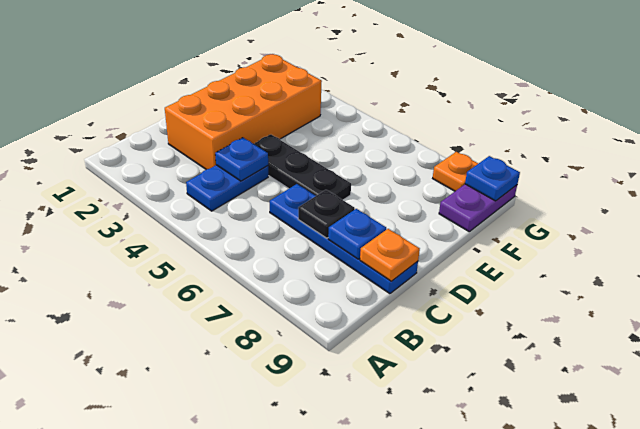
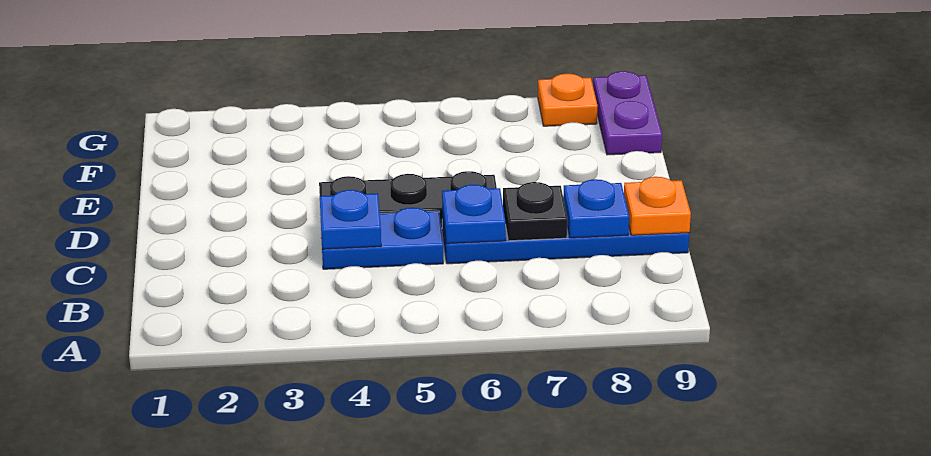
blue 1x2 plate [186,165,268,211] -> blue 1x2 plate turned to [322,208,443,269]
orange 2x4 brick [165,54,322,170] -> none
blue 1x1 plate [465,156,520,201] -> blue 1x1 plate moved to [442,185,505,244]

